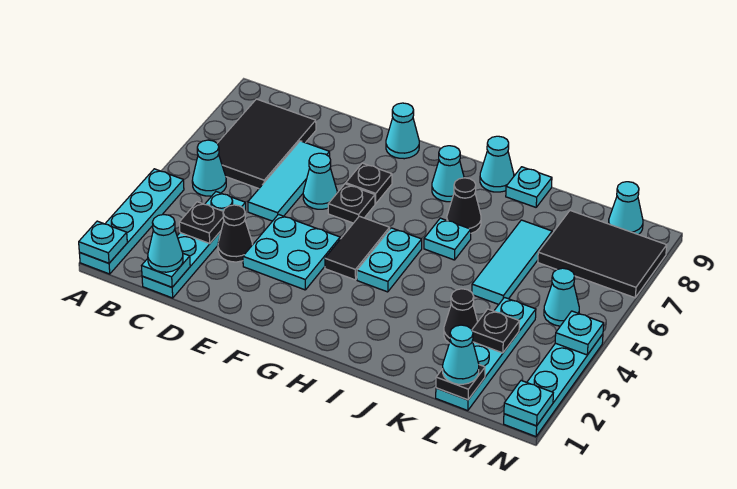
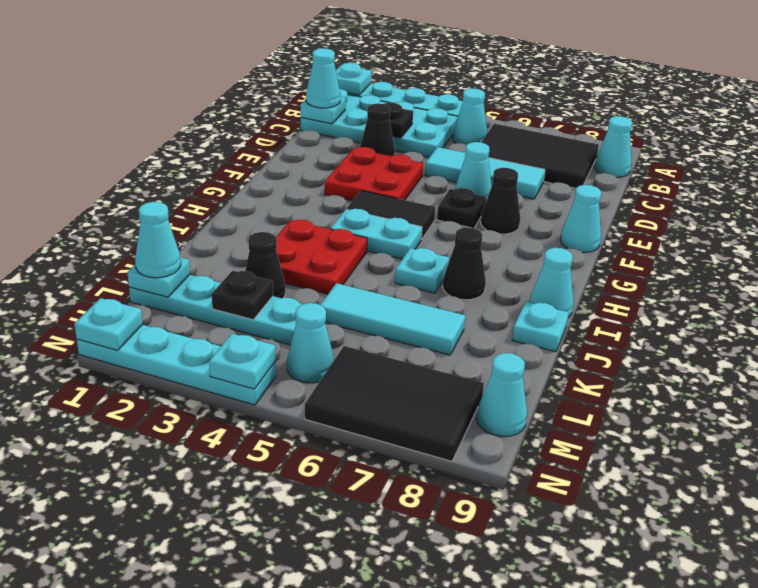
cyan 1x4 plate [142,192,246,298] -> cyan 2x4 plate [301,89,458,157]
cyan 2x2 plate [243,215,340,290] -> red 2x2 plate [324,147,423,201]
black 1x1 plate [346,163,392,204] -> black 1x1 cone [481,168,520,234]
cyan 1x1 cone [432,146,464,202] -> cyan 1x1 cone moved to [595,116,632,177]
none -> red 2x2 plate [276,220,367,294]
black 1x1 plate [436,365,485,400] -> cyan 1x1 plate [127,257,190,297]
black 2x3 tile [538,211,667,298] -> black 2x3 tile turned to [305,346,484,461]

